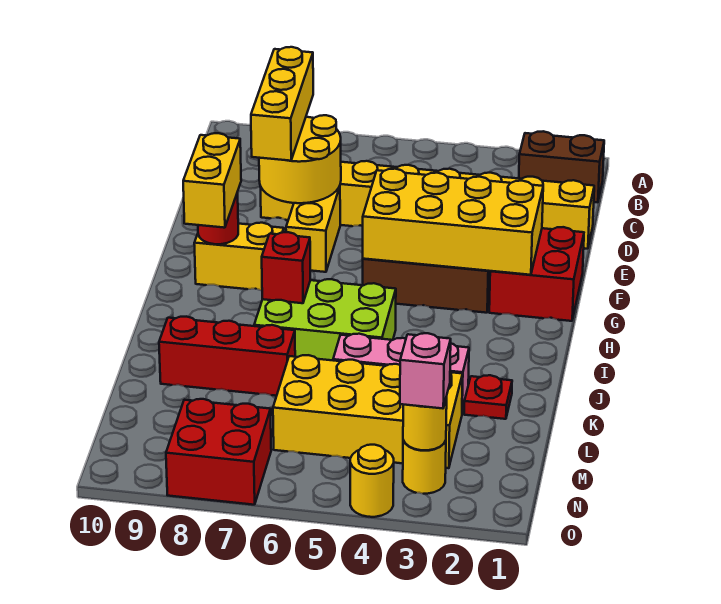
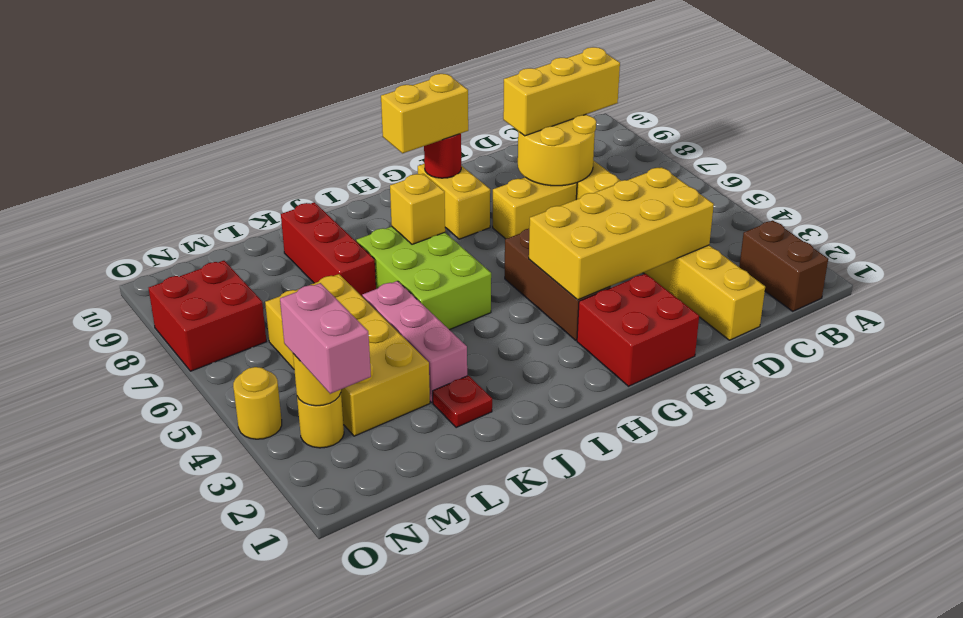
yellow 2x4 brick [363,169,543,275] -> yellow 2x4 brick turned to [529,167,714,300]
red 1x1 brick [262,232,311,303] -> yellow 1x1 brick [390,174,445,244]
pink 1x1 brick [400,333,451,408] -> pink 1x2 brick [280,283,371,394]

